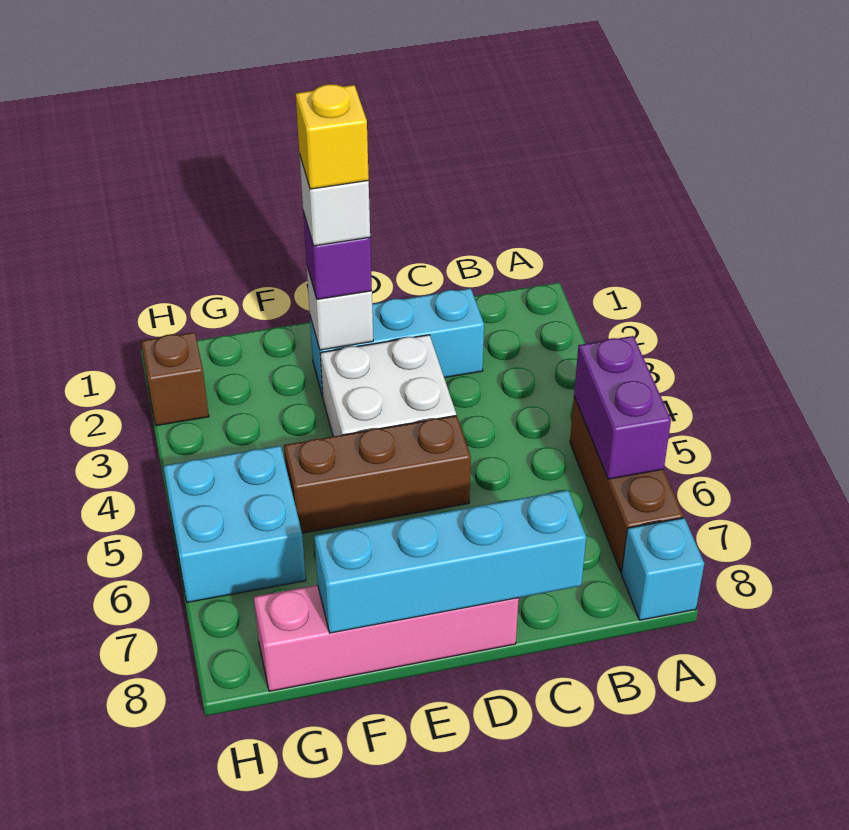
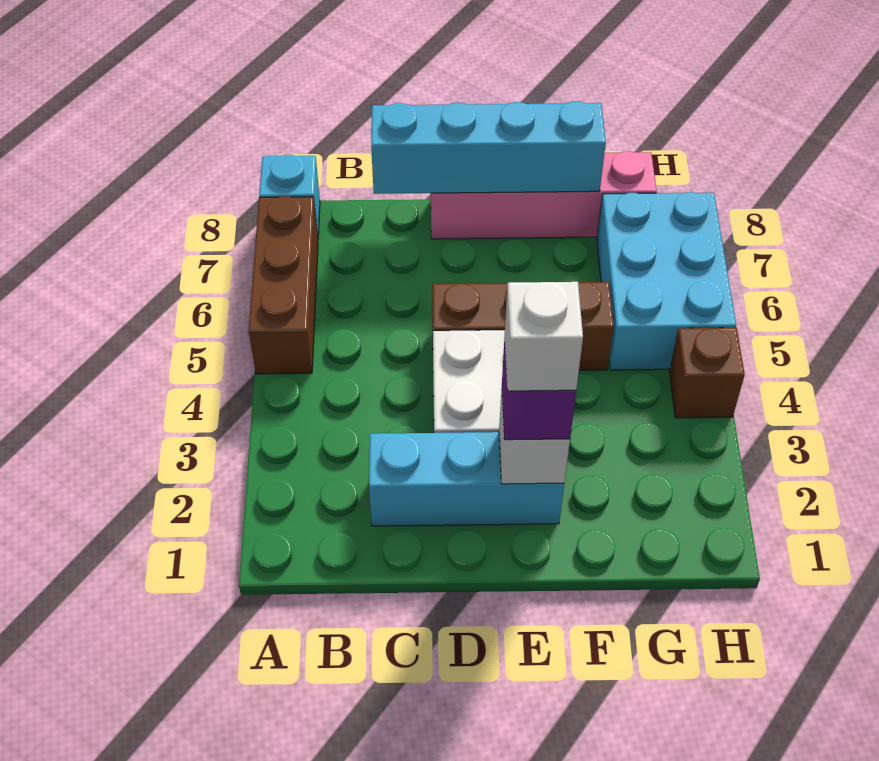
purple 1x2 brick [574,336,671,479] -> none
yellow 1x1 brick [296,84,369,189] -> none
cyan 2x2 brick [163,446,306,602] -> cyan 2x3 brick [597,192,736,370]
brown 1x1 brick [141,332,209,426] -> brown 1x1 brick moved to [669,328,745,418]

